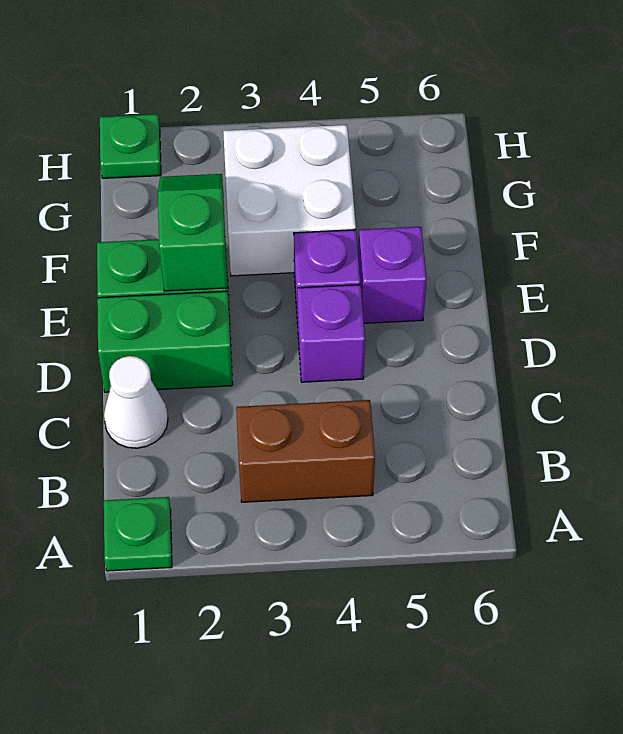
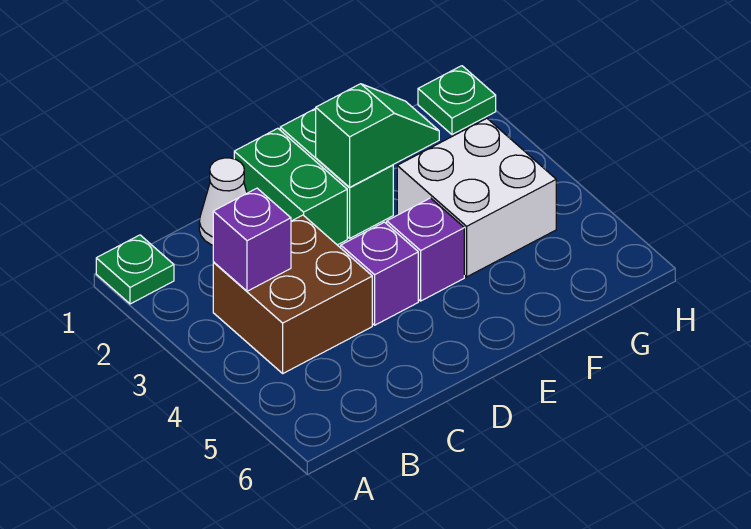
brown 1x2 brick [236,400,375,502] -> brown 2x2 brick [213,215,372,373]
purple 1x1 brick [358,227,427,323] -> purple 1x1 brick moved to [213,188,291,291]

